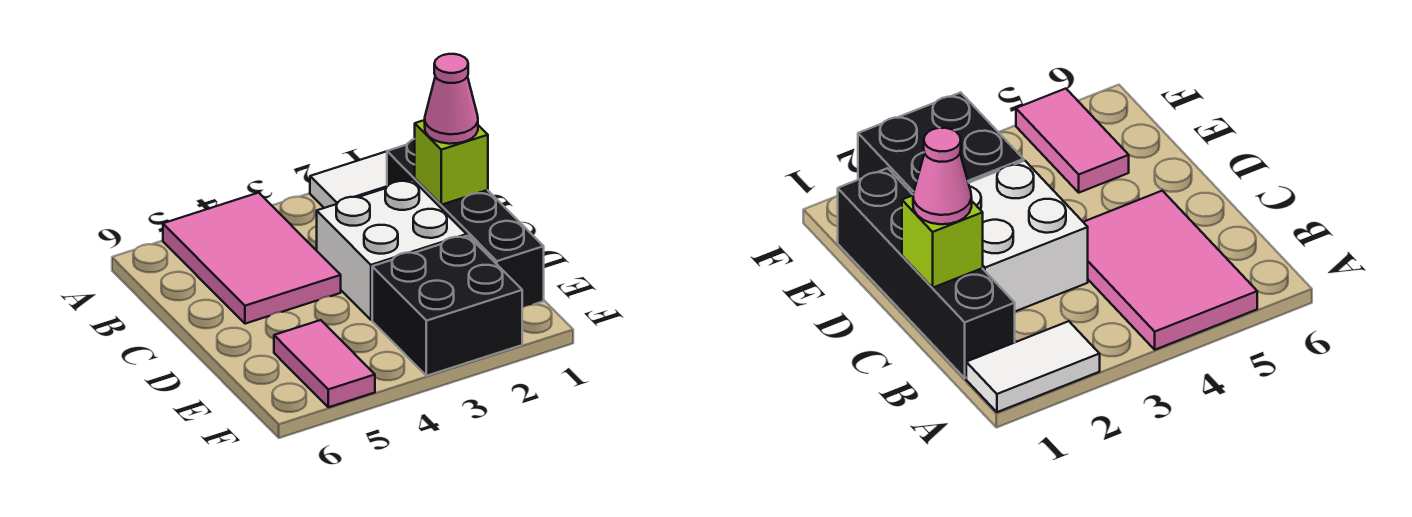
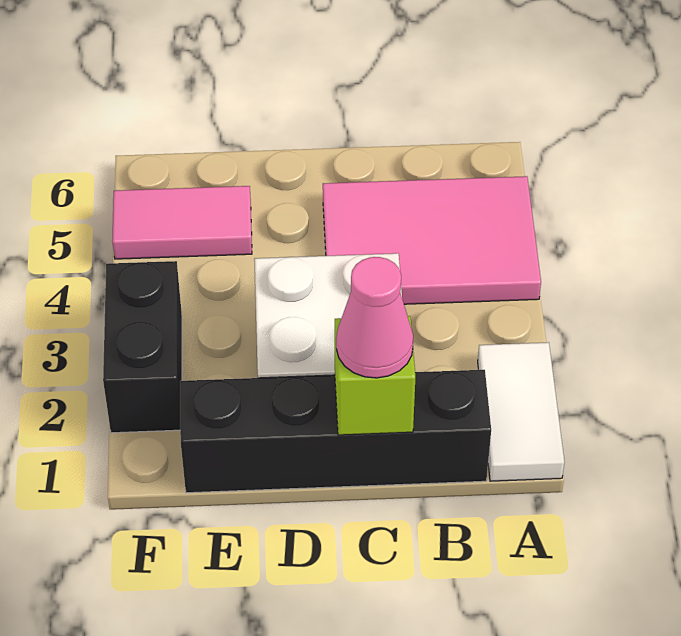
black 2x2 brick [372,236,522,376] -> black 1x2 brick [103,261,182,433]

